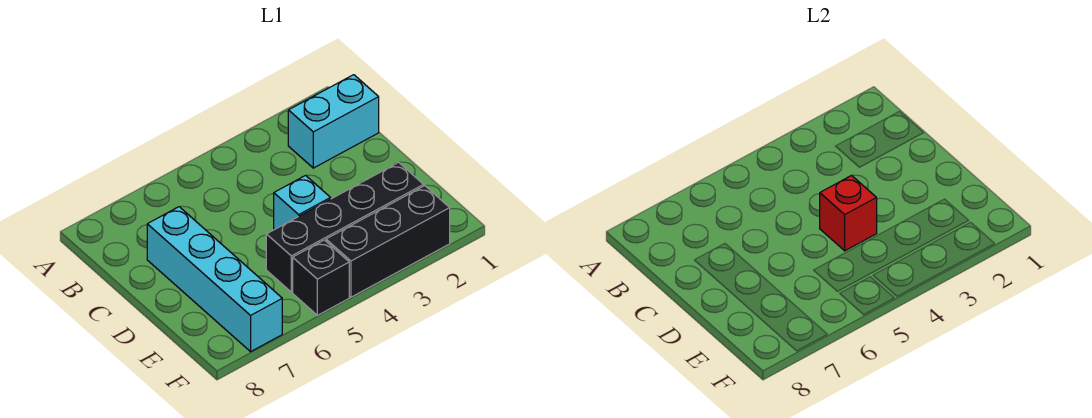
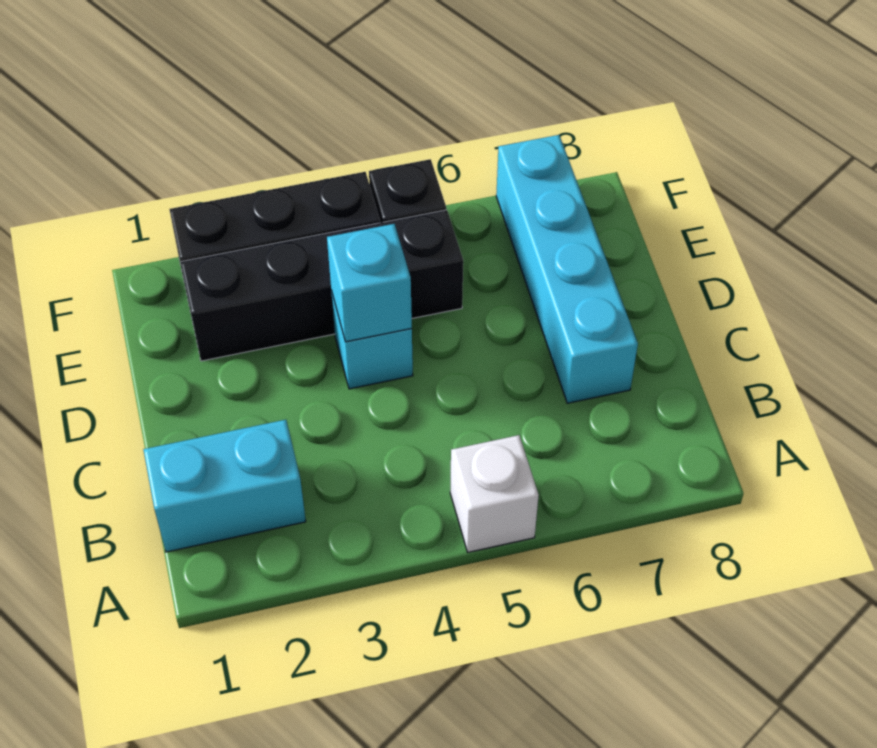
none -> white 1x1 brick [450,435,539,552]
red 1x1 brick [820,176,877,251] -> cyan 1x1 brick [327,224,412,342]

